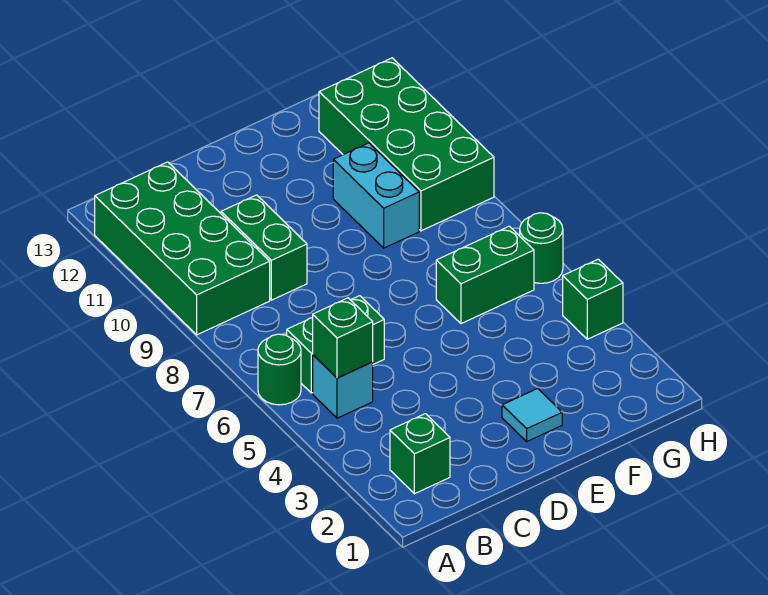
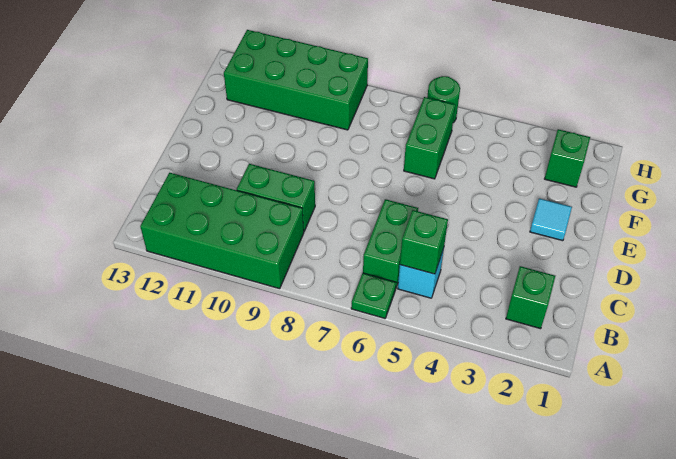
green 1x1 round brick [258,334,301,405] -> green 1x1 plate [351,273,396,318]
cyan 1x2 brick [333,143,419,248] -> none
green 1x1 brick [563,259,623,339] -> green 1x1 brick moved to [545,129,590,187]

